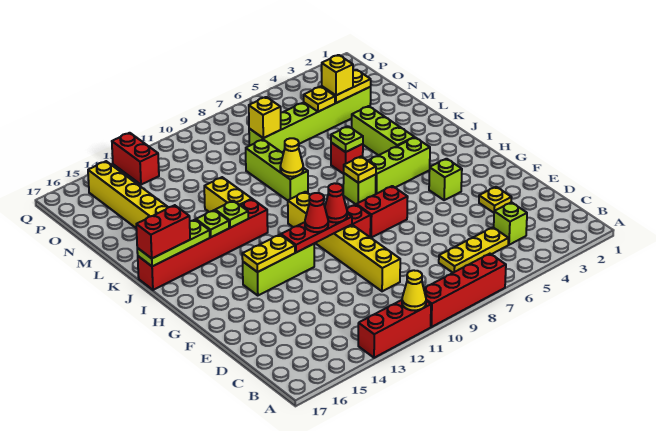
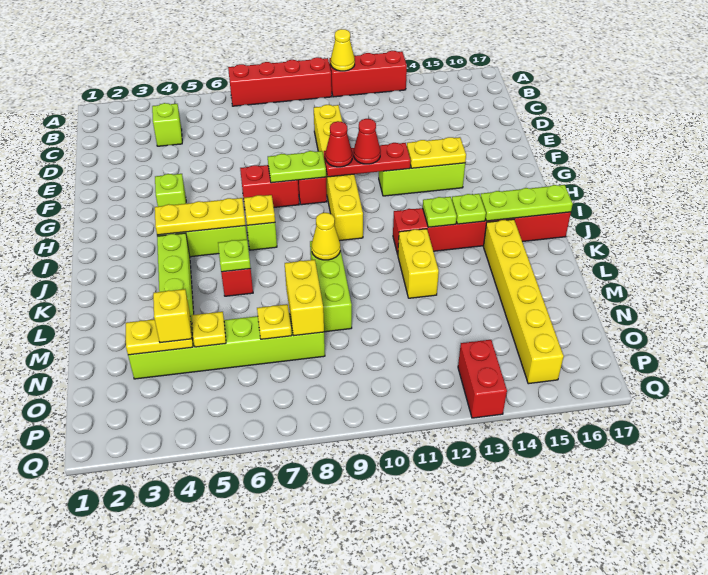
yellow 1x3 plate [439,227,508,273] -> yellow 1x3 plate moved to [155,198,246,235]
yellow 1x1 plate [479,187,512,213] -> yellow 1x1 plate moved to [257,304,292,339]
none -> lime 1x2 plate [268,151,326,183]
red 1x2 brick [136,205,190,258] -> none
yellow 1x1 brick [249,97,281,138] -> yellow 1x2 brick [285,260,324,336]

